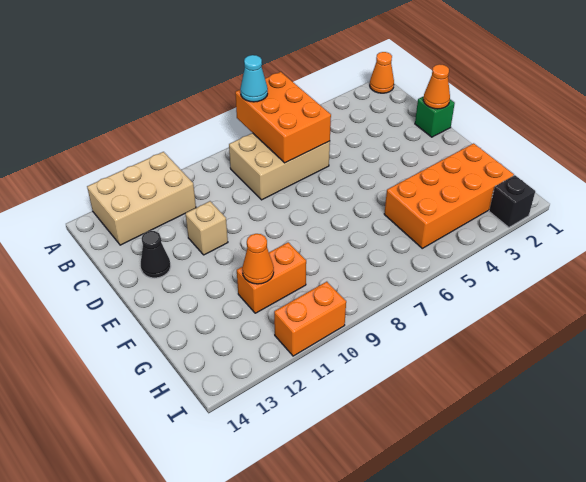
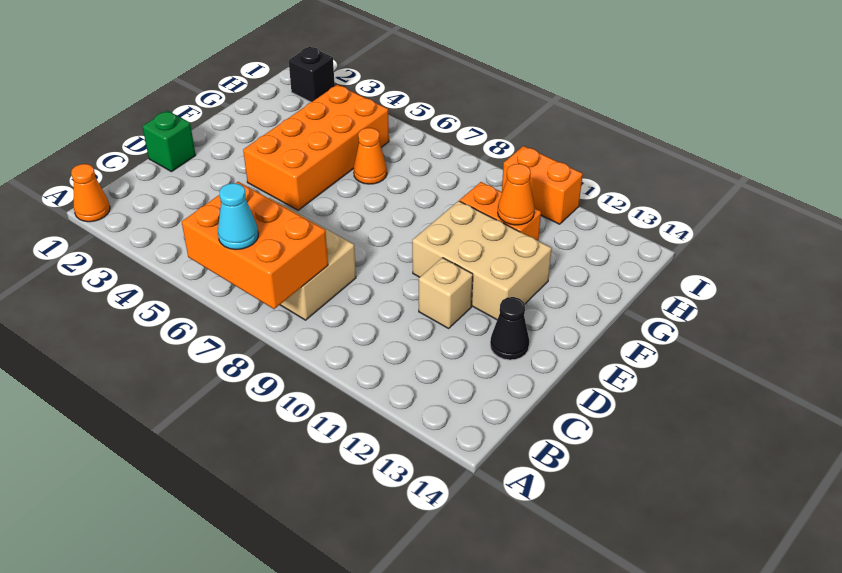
orange 2x3 brick [235,72,331,163] -> orange 2x3 brick turned to [182,182,328,309]
tan 2x3 brick [87,152,196,245] -> tan 2x3 brick moved to [412,201,552,320]
orange 1x1 cone [423,64,450,109] -> orange 1x1 cone moved to [354,128,387,184]
orange 2x4 brick [384,143,514,248] -> orange 2x4 brick turned to [243,85,389,210]

